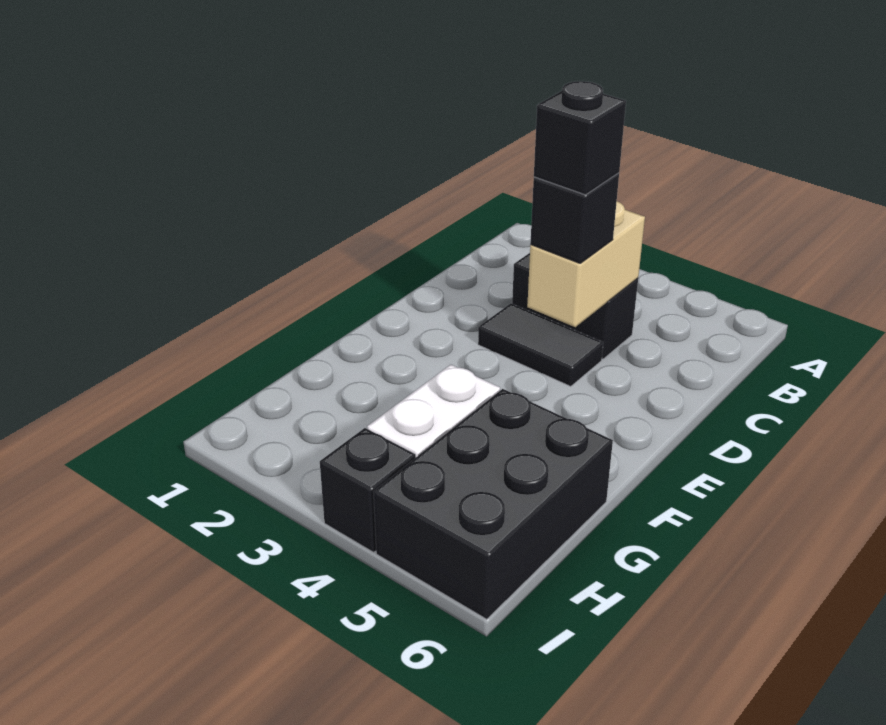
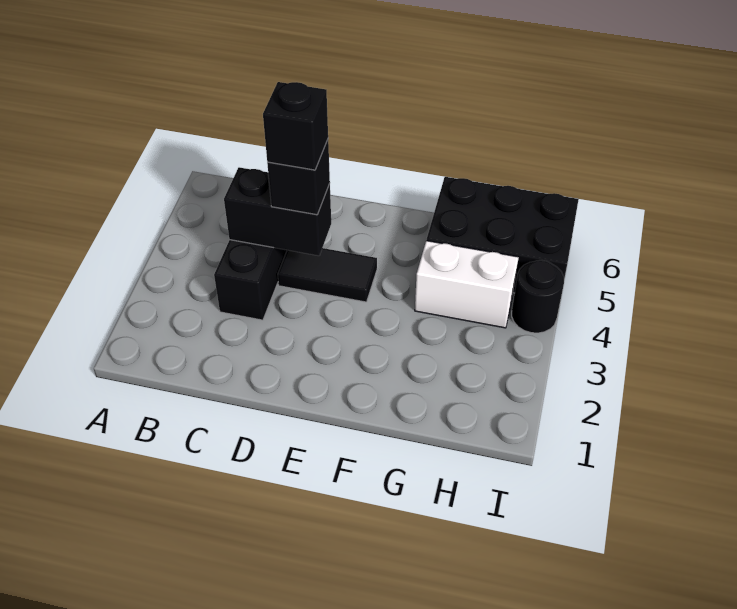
tan 1x2 brick [527,201,645,327] -> black 1x2 brick [224,167,331,256]
black 1x2 tile [478,304,603,387] -> black 1x2 tile turned to [278,248,377,302]
black 1x1 brick [320,428,416,552] -> black 1x1 round brick [512,260,564,333]

